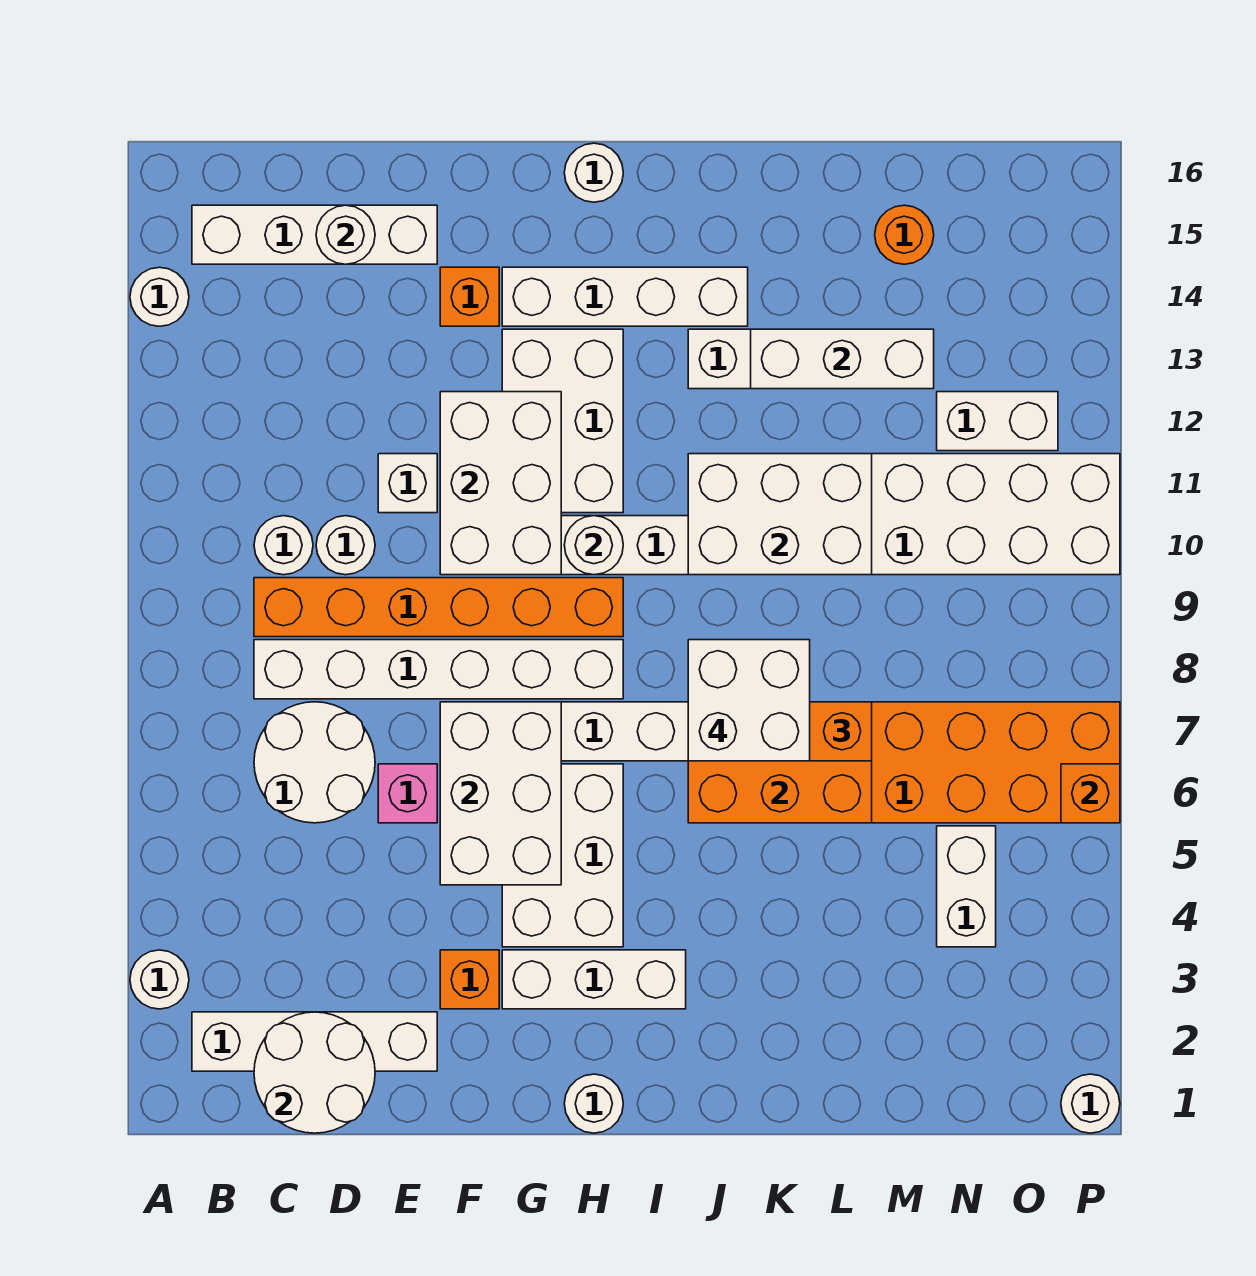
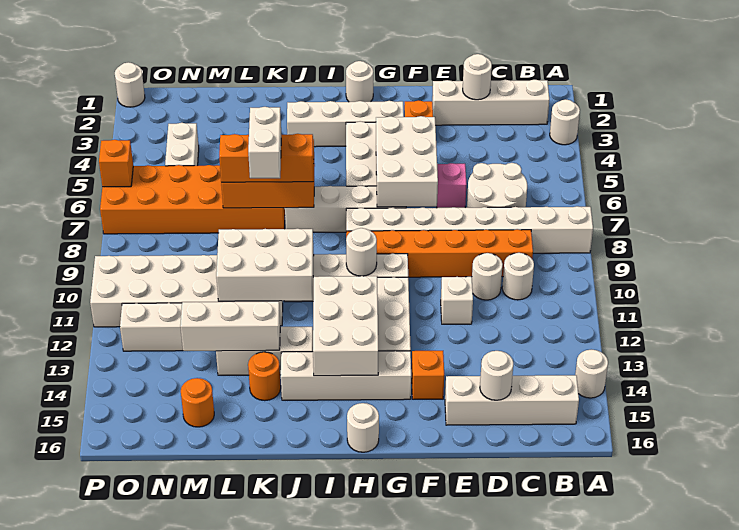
white 2x2 round brick [254,1012,375,1133] -> white 1x1 round brick [463,54,492,100]
white 1x6 brick [254,640,623,699] -> white 1x8 brick [346,206,593,253]
white 2x3 brick [440,392,561,575] -> white 2x3 brick moved to [313,276,378,376]
white 1x3 brick [502,950,686,1009] -> white 1x4 brick [287,101,404,147]
white 2x2 brick [688,640,810,761] -> white 1x2 brick [248,107,281,178]
none -> orange 1x1 round brick [248,352,281,401]

